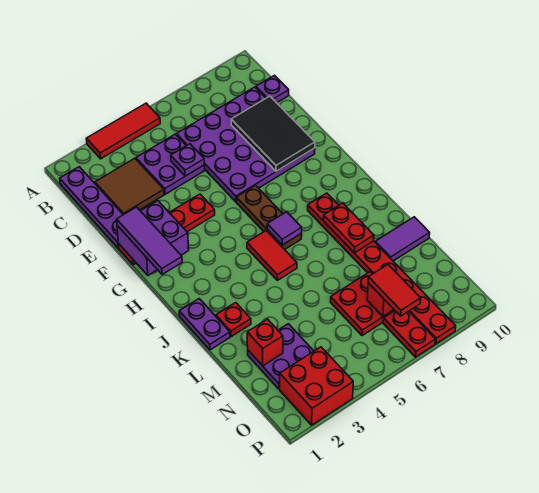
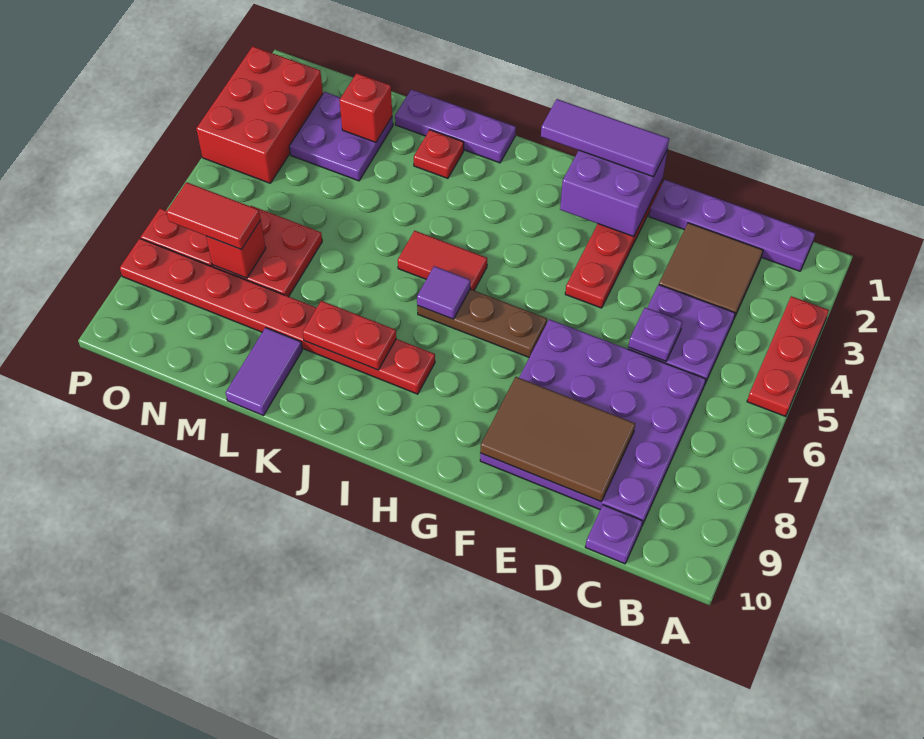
red 1x3 tile [86,103,160,159] -> red 1x3 plate [747,296,829,417]
black 2x3 tile [231,96,315,171] -> brown 2x3 tile [480,377,635,502]
purple 1x2 plate [179,299,230,350] -> purple 1x3 plate [395,89,516,163]
red 2x2 brick [280,347,353,425] -> red 2x3 brick [196,46,323,183]

